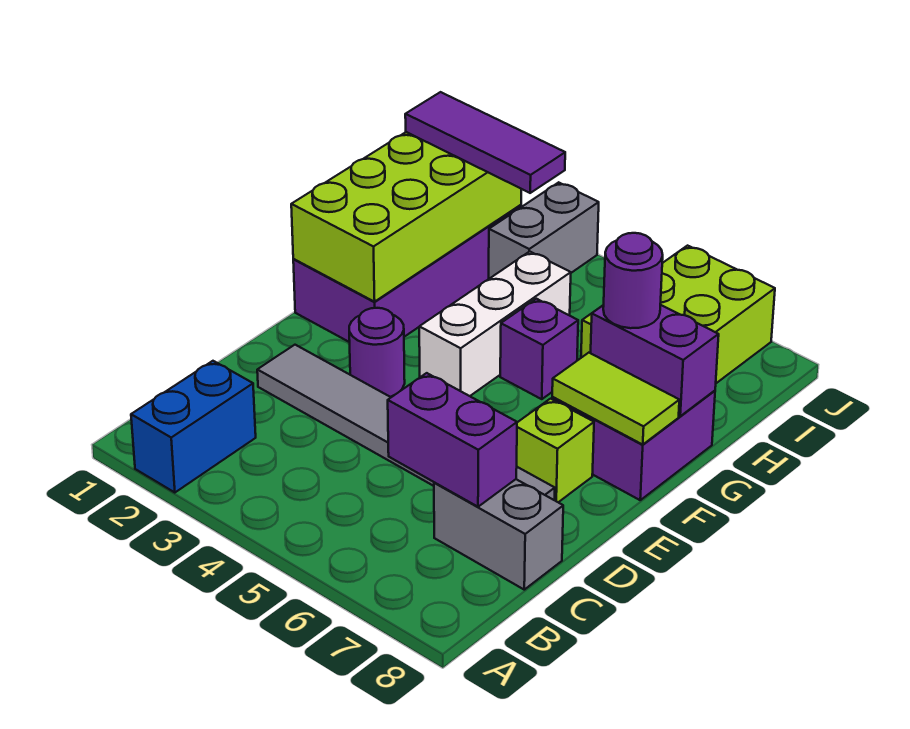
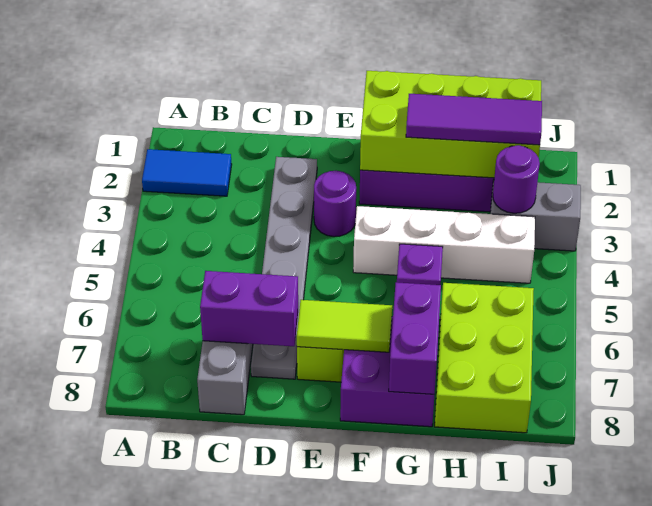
blue 1x2 brick [131,361,256,493] -> blue 1x2 tile [142,149,232,196]
purple 1x2 brick [388,373,517,507] -> purple 1x2 brick turned to [200,271,298,346]
grey 1x6 tile [257,345,555,500] -> grey 1x6 plate [251,157,317,379]
white 1x3 brick [419,251,571,396] -> white 1x4 brick [353,206,535,283]
lime 1x2 tile [552,353,679,444] -> lime 1x2 tile turned to [297,300,392,352]
purple 1x1 round brick [603,233,663,328] -> purple 1x1 round brick moved to [493,145,540,213]
lime 2x3 brick [581,246,775,383] -> lime 2x3 brick turned to [435,283,534,433]
purple 1x3 tile [405,92,565,193] -> purple 1x3 tile turned to [406,94,542,145]

